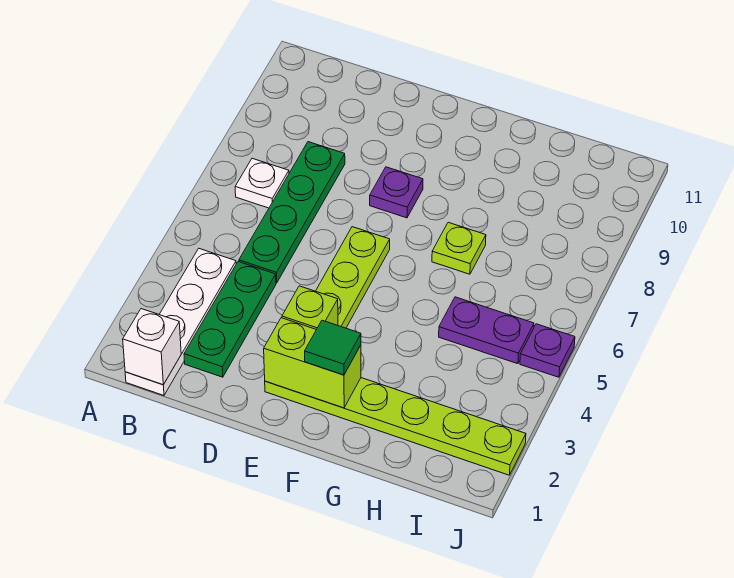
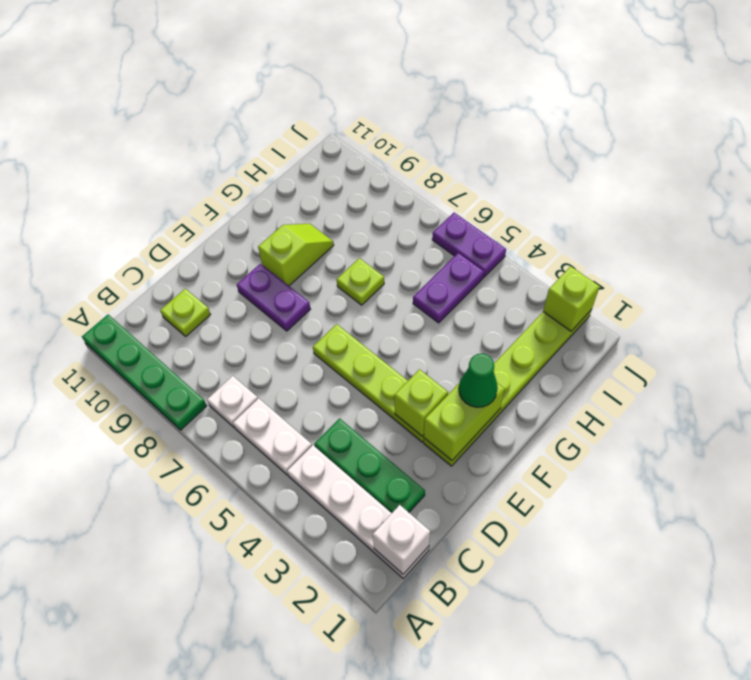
none -> white 1x2 plate [233,398,312,475]
green 1x4 plate [239,142,345,283] -> green 1x4 plate moved to [82,315,207,430]
none -> lime 1x1 plate [160,289,210,336]
purple 1x1 plate [370,167,423,218] -> purple 1x2 plate [237,264,310,331]
green 1x1 tile [305,320,361,375] -> green 1x1 cone [459,354,498,407]
none -> lime 1x2 slope [258,224,334,286]
none -> lime 1x1 brick [543,266,600,331]
purple 1x1 plate [520,324,575,377] -> purple 1x2 plate [432,213,506,277]

